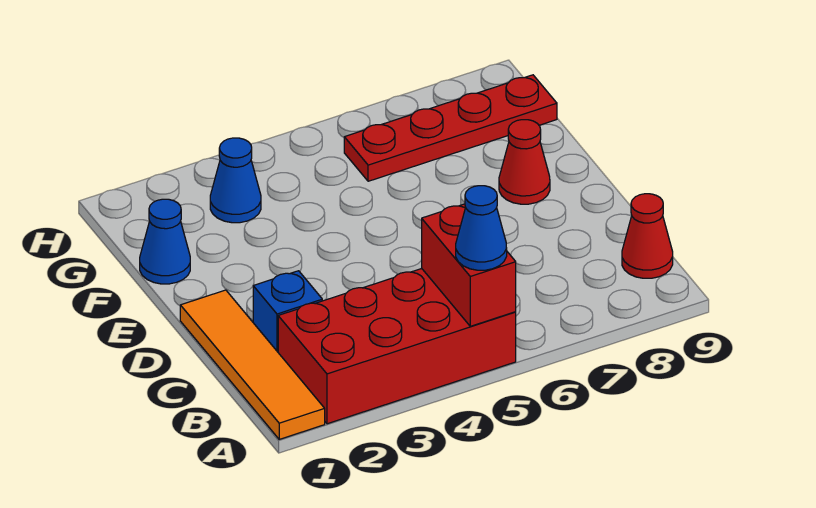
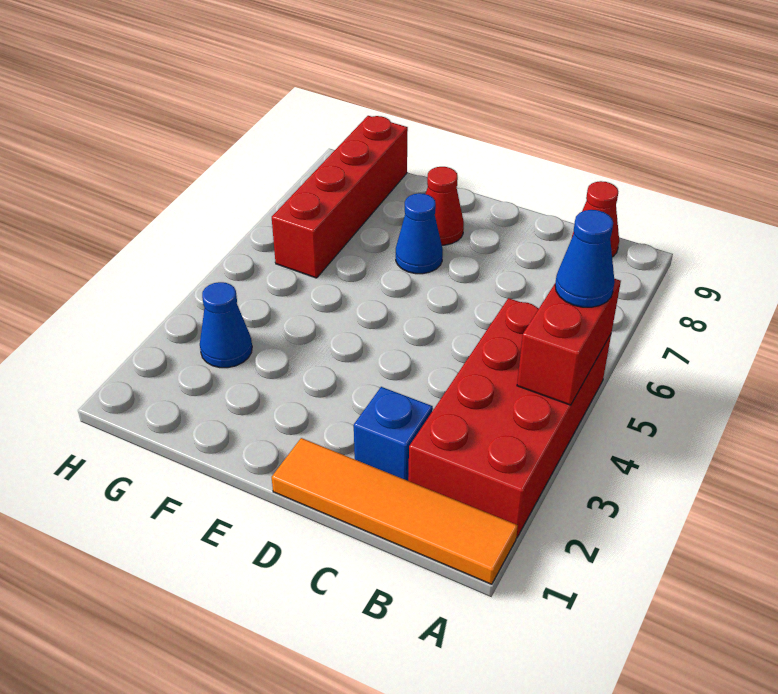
red 1x2 brick [422,204,516,326] -> red 1x2 brick turned to [517,279,621,405]
blue 1x1 cone [140,199,190,284] -> blue 1x1 cone moved to [396,193,443,274]
red 1x4 plate [344,75,557,181] -> red 1x4 brick [272,116,408,278]

